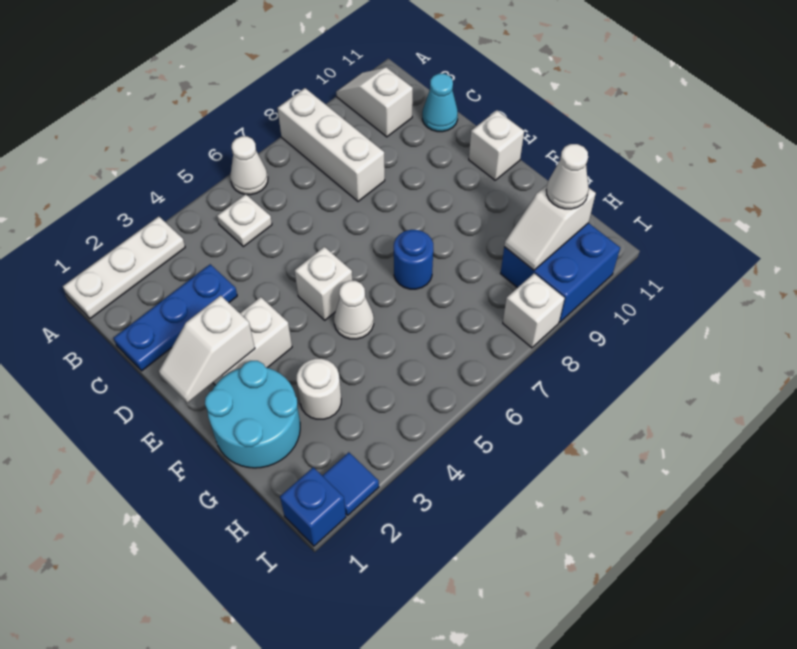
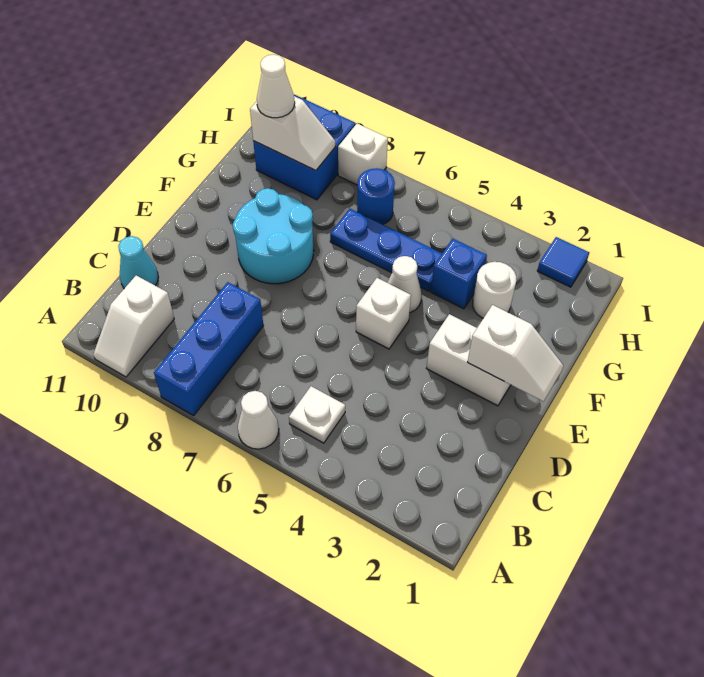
white 1x3 plate [63,216,185,319] -> none
white 1x3 brick [278,88,385,201] -> blue 1x3 brick [154,282,263,416]
blue 1x3 plate [114,264,237,371] -> blue 1x3 plate moved to [330,209,442,291]
white 1x1 brick [469,110,524,180] -> none
cyan 2x2 round brick [205,361,300,468] -> cyan 2x2 round brick moved to [233,188,314,284]
blue 1x1 round brick [394,230,433,289] -> blue 1x1 round brick moved to [357,168,395,224]
blue 1x1 brick [280,467,346,546] -> blue 1x1 brick moved to [431,239,487,309]

